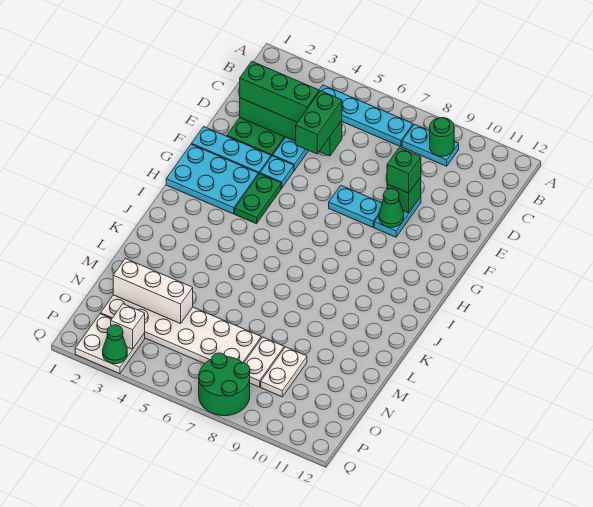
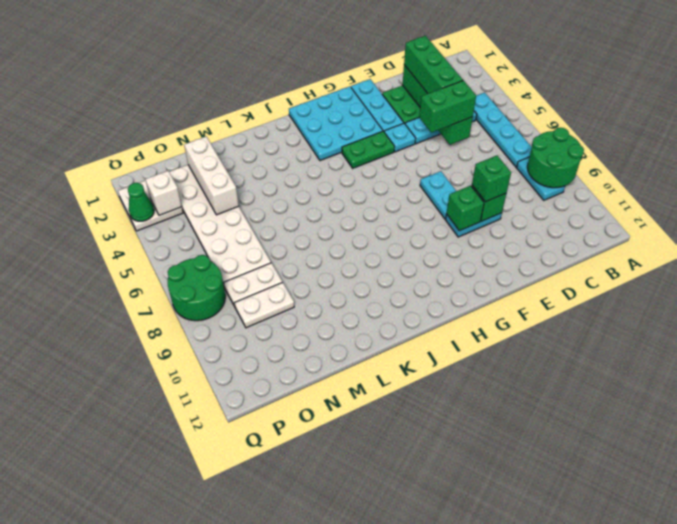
green 1x1 round brick [430,118,454,156] -> green 2x2 round brick [527,128,584,188]
green 1x1 cone [379,189,404,227] -> green 1x1 brick [447,186,484,231]
cyan 2x3 plate [166,144,258,214] -> cyan 3x3 plate [289,86,383,161]

